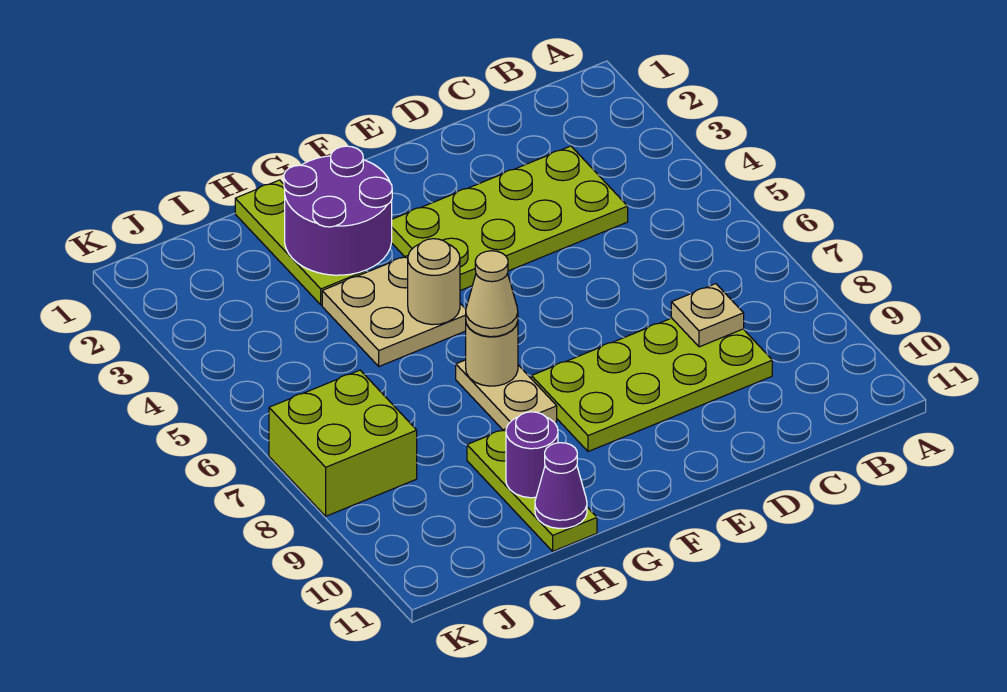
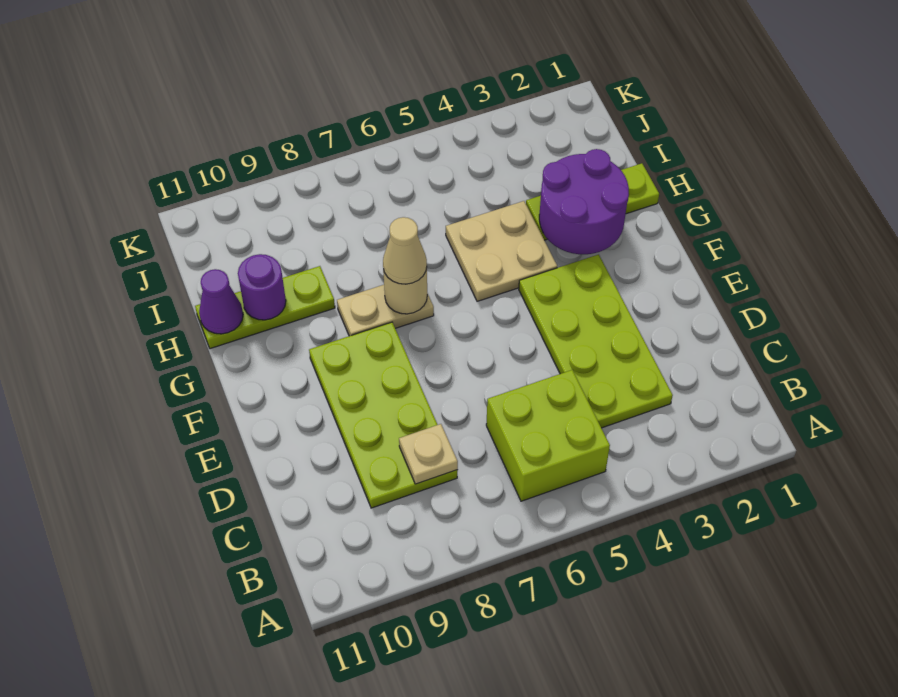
tan 1x1 round brick [408,239,460,325] -> none
lime 2x2 brick [269,370,417,516] -> lime 2x2 brick moved to [486,370,610,501]

